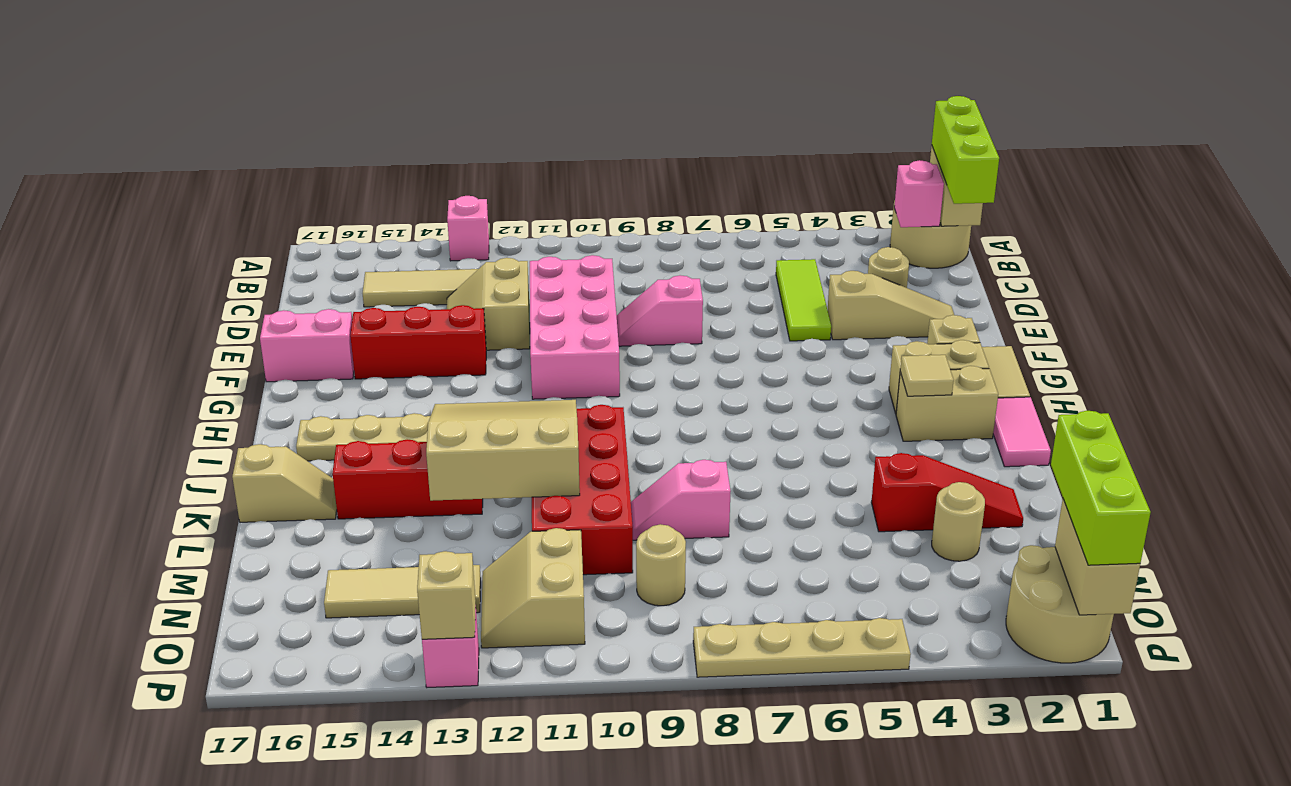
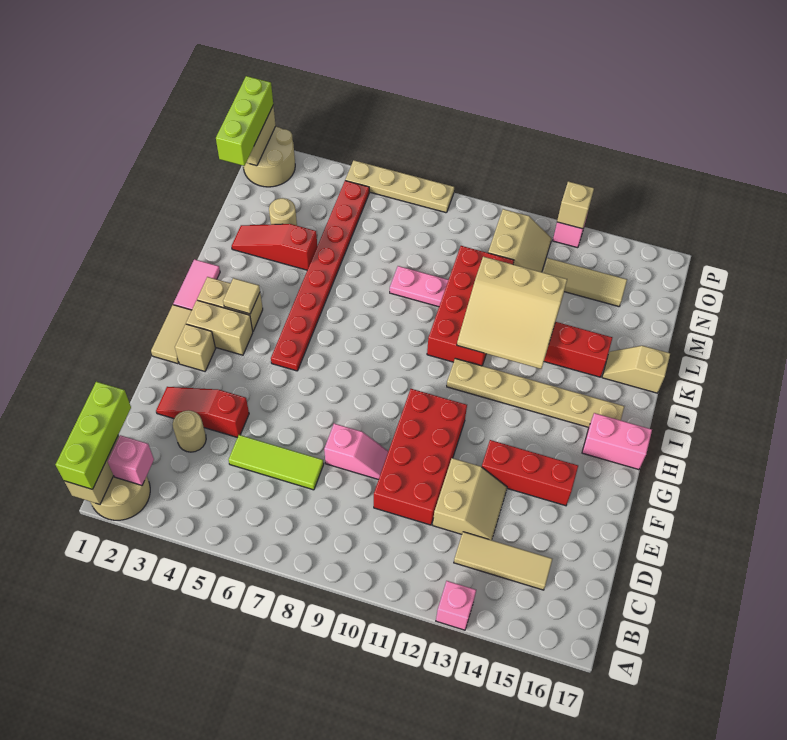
lime 1x3 tile [776,259,831,341] -> lime 1x3 tile turned to [229,435,324,490]
pink 2x4 brick [530,255,620,399] -> red 2x4 brick [374,389,467,525]
tan 1x3 slope [828,271,954,340] -> red 1x3 slope [156,387,249,438]
pink 1x2 brick [260,309,354,382] -> pink 1x2 brick moved to [582,413,652,470]
none -> red 1x8 plate [271,181,369,371]
pink 1x2 slope [631,460,731,540] -> pink 1x2 plate [390,266,448,307]
tan 1x1 round brick [636,524,686,606] -> none

